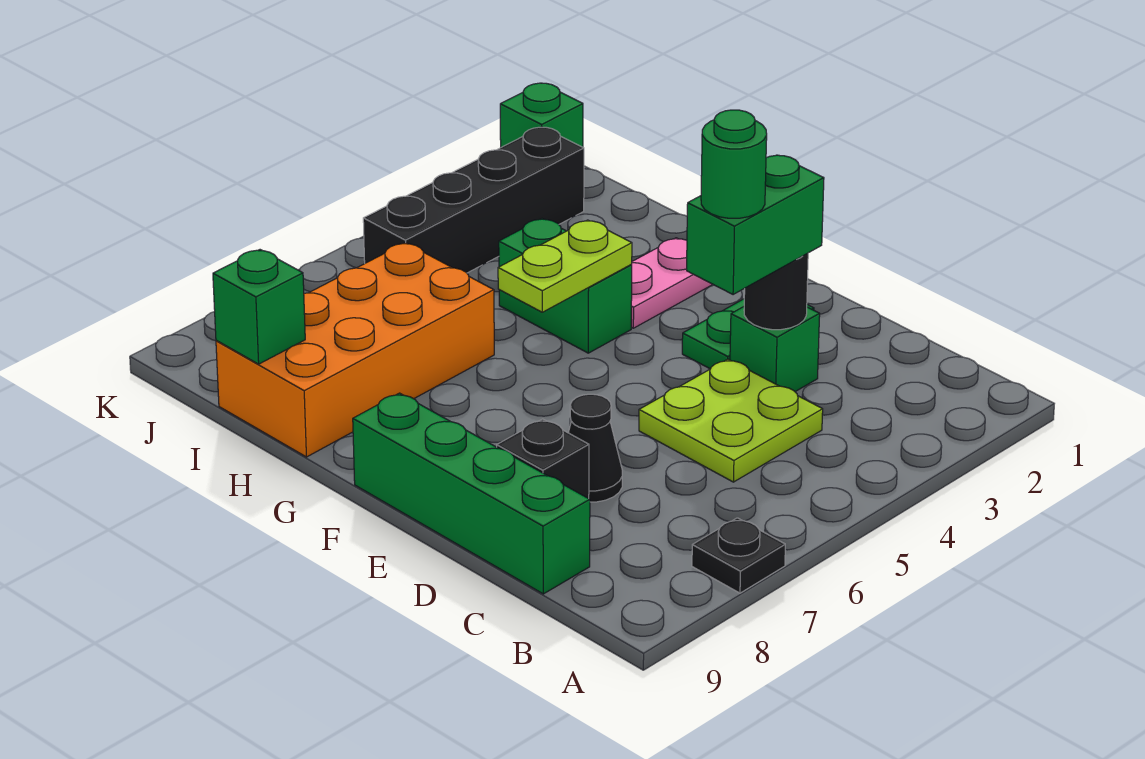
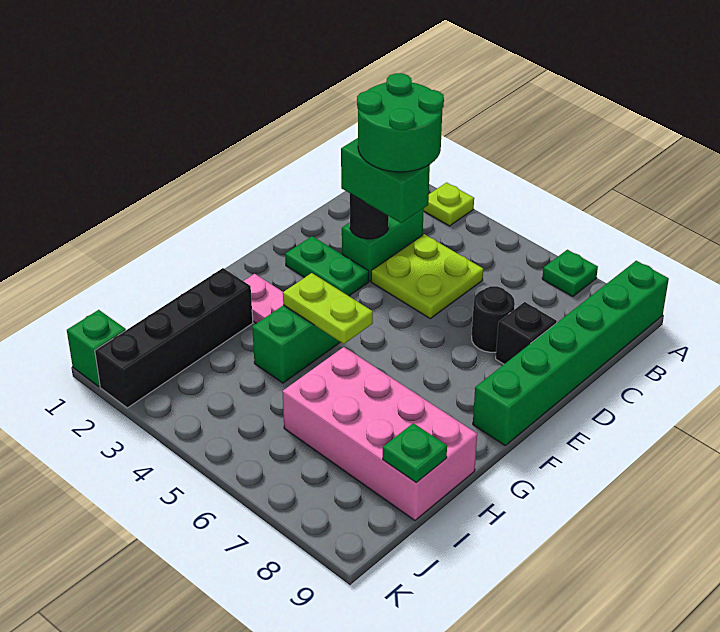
none -> lime 1x1 plate [424,183,474,226]
black 1x1 plate [692,518,785,593] -> green 1x1 plate [542,250,598,296]
green 1x4 brick [353,393,590,594] -> green 1x6 brick [473,261,669,445]
green 1x1 brick [730,307,820,392] -> green 1x2 brick [342,209,424,281]
green 1x1 round brick [701,110,767,218] -> green 2x2 round brick [357,73,444,172]
black 1x1 cone [568,394,622,502] -> black 1x1 round brick [472,286,515,352]
orange 2x4 brick [216,243,494,457] -> pink 2x4 brick [282,347,477,520]
green 1x1 brick [213,250,305,364] -> green 1x1 plate [383,423,447,483]
black 1x4 brick [363,127,584,273] -> black 1x4 brick turned to [95,268,253,408]

